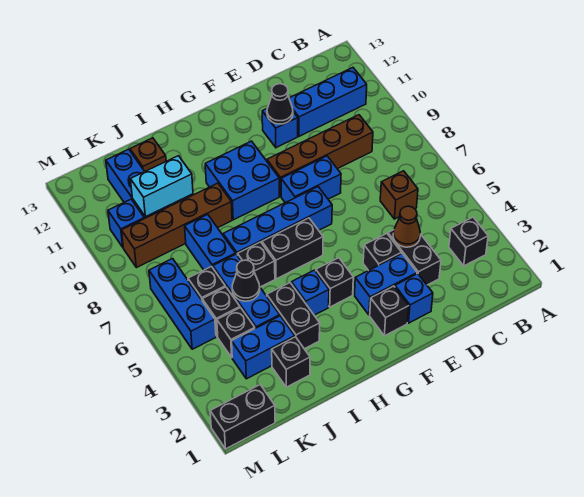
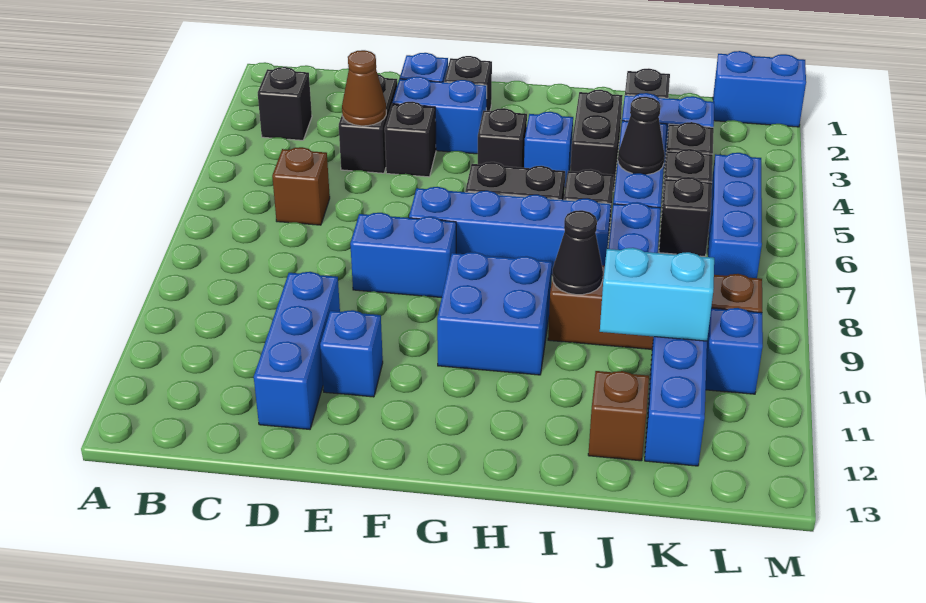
blue 1x3 brick [289,68,367,136] -> blue 1x3 brick turned to [254,272,340,429]
brown 1x4 brick [267,115,373,196] -> none
black 1x1 cone [267,84,293,124] -> black 1x1 cone moved to [552,210,603,295]
black 1x2 brick [210,385,275,449] -> blue 1x2 brick [713,51,806,127]

